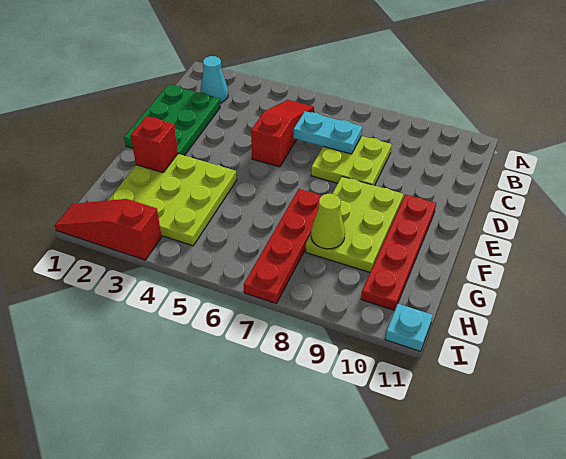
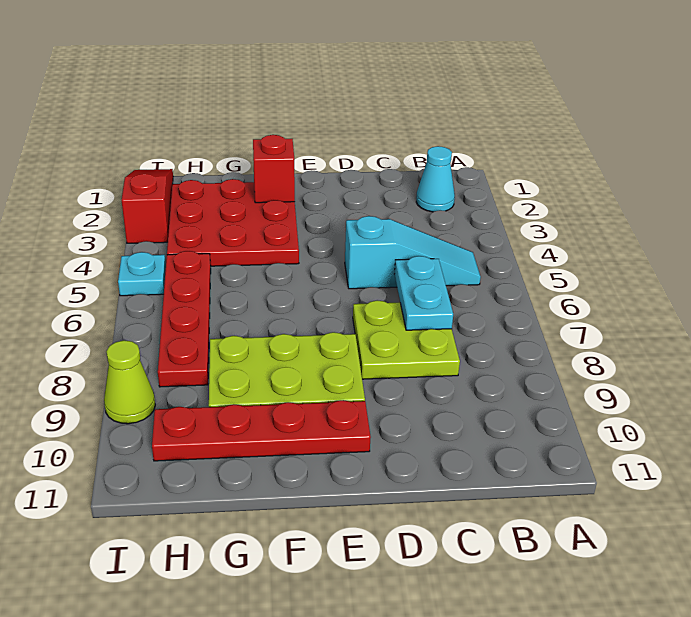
red 1x3 slope [251,100,314,167] -> cyan 1x3 slope [345,216,481,289]
green 2x3 plate [124,85,220,156] -> none
lime 3x3 plate [109,154,237,246] -> red 3x3 plate [167,179,299,266]
red 1x4 plate [244,189,322,304] -> red 1x4 plate turned to [158,251,211,387]
lime 1x1 cone [311,194,345,249] -> lime 1x1 cone moved to [104,340,155,424]
cyan 1x1 plate [385,304,433,352] -> cyan 1x1 plate moved to [118,252,166,296]

